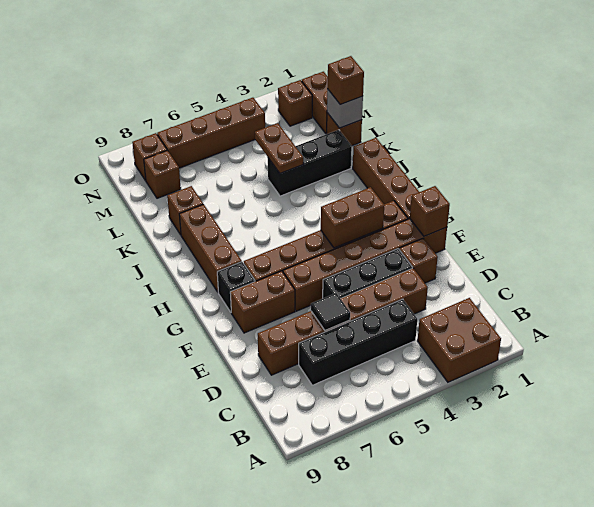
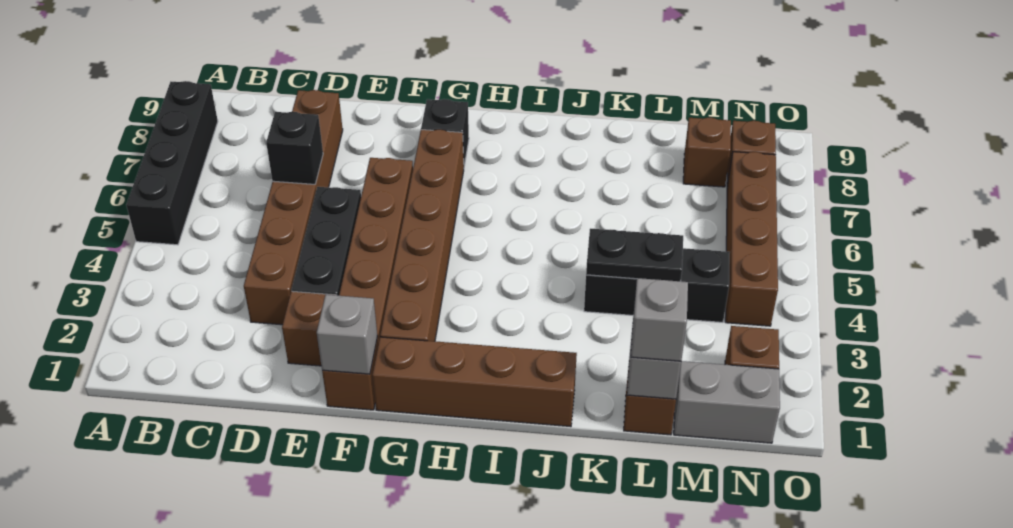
brown 2x2 brick [417,298,501,382] -> none
black 1x4 brick [299,299,417,385] -> black 1x4 brick moved to [126,81,218,245]
black 1x1 tile [311,293,350,330] -> black 1x1 brick [266,112,323,184]
brown 1x1 brick [410,186,450,236] -> grey 1x1 brick [317,295,377,374]
brown 1x2 brick [230,271,295,333] -> none
brown 1x2 brick [321,187,384,248] -> none
brown 1x3 brick [179,204,242,292] -> none
black 1x3 brick [268,130,352,196] -> black 1x3 brick turned to [584,248,730,322]
brown 1x2 plate [255,123,303,173] -> black 1x2 plate [586,229,683,281]
brown 1x1 brick [167,186,203,235] -> none
brown 1x1 brick [327,56,364,104] -> grey 1x1 brick [631,278,688,361]
brown 1x2 brick [302,72,328,134] -> grey 1x2 brick [674,361,780,443]

